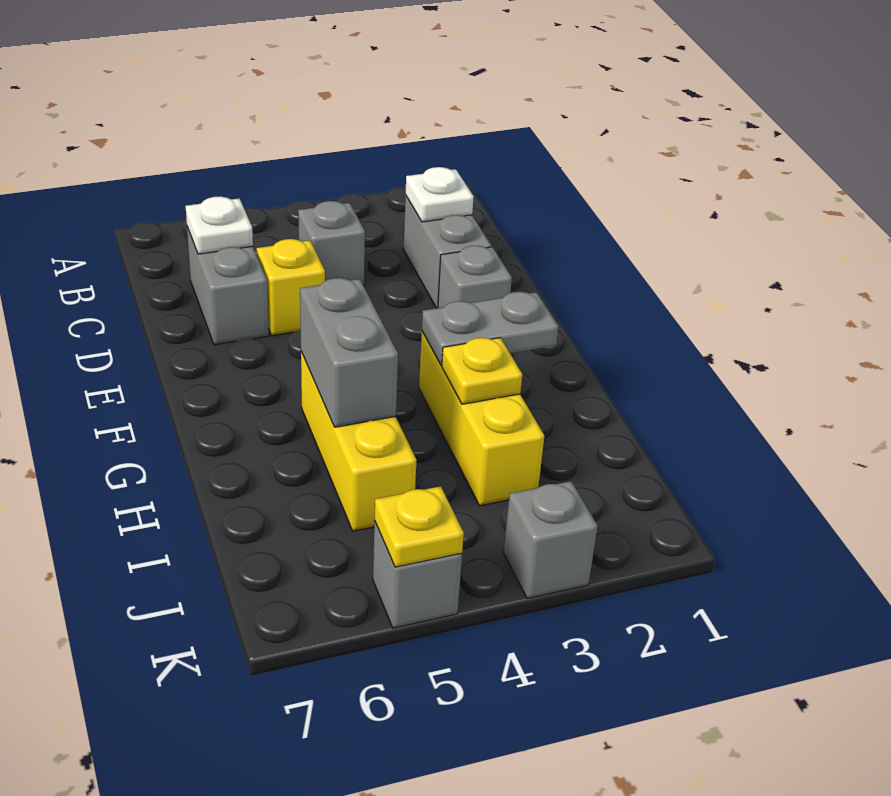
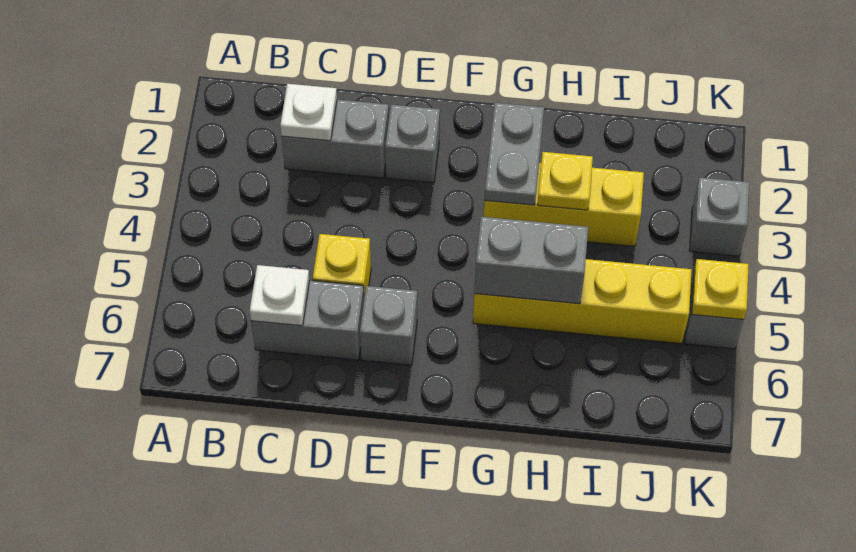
grey 1x1 brick [298,201,365,286] -> grey 1x1 brick moved to [360,286,417,365]
yellow 1x3 brick [301,352,416,531] -> yellow 1x4 brick [473,259,692,344]

